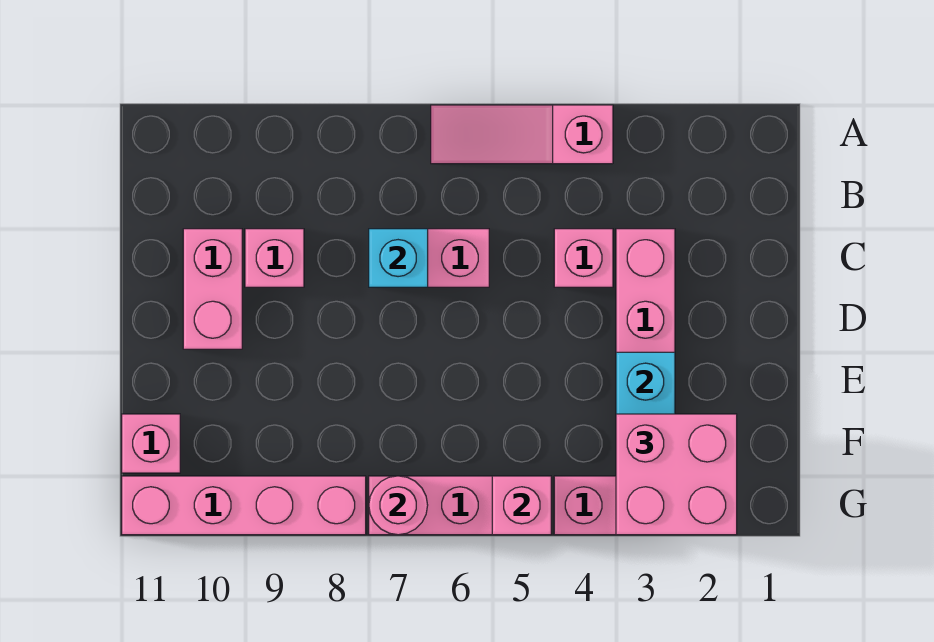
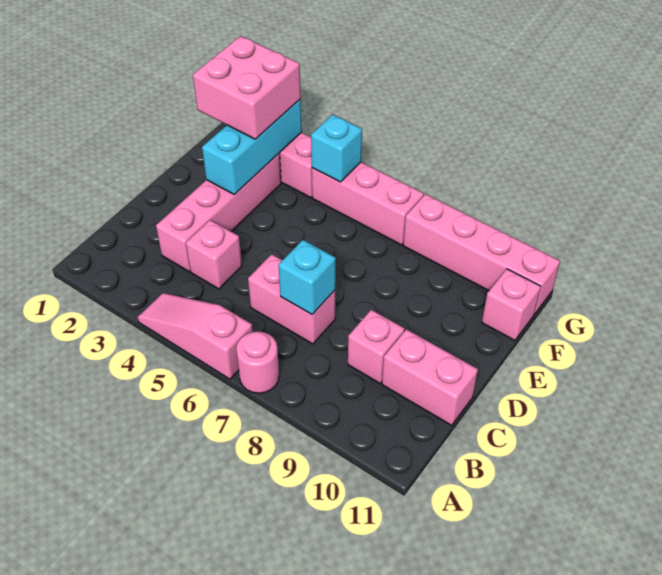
pink 1x3 slope [431,105,613,164] -> pink 1x3 slope turned to [138,293,253,379]
pink 1x2 brick [183,229,242,349] -> pink 1x2 brick turned to [382,329,478,425]
pink 1x1 brick [492,476,551,535] -> cyan 1x1 brick [311,115,362,182]
pink 1x1 round brick [369,476,428,535] -> pink 1x1 round brick moved to [236,331,279,393]

